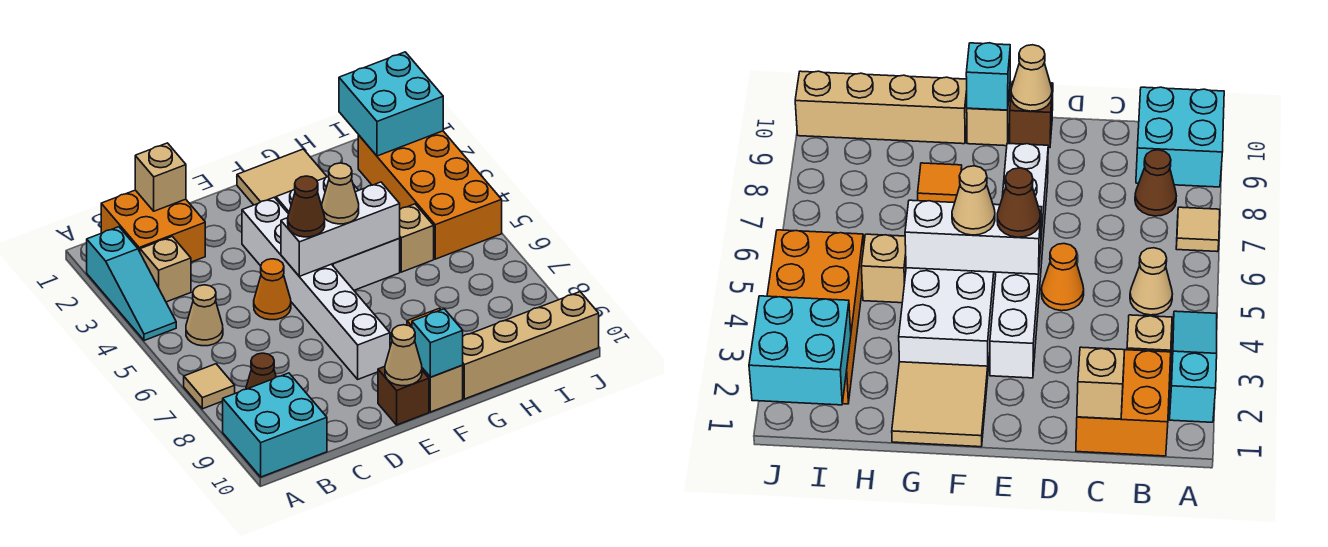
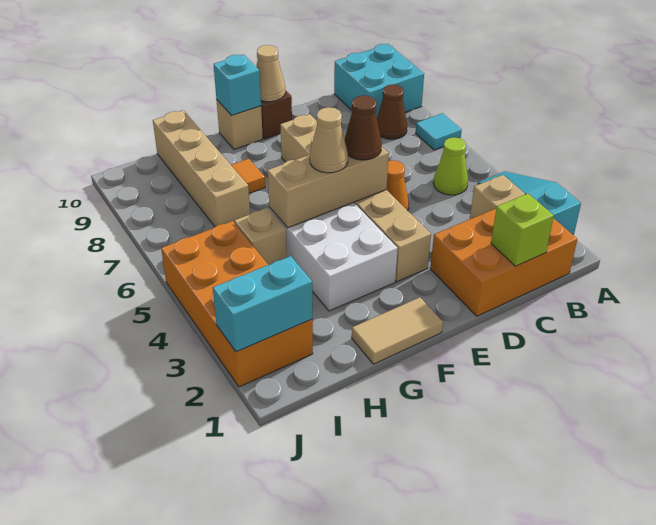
tan 1x1 tile [184,364,235,409] -> cyan 1x1 tile [416,113,462,150]
orange 2x2 brick [101,190,205,262] -> orange 2x3 brick [430,209,577,316]
tan 1x1 cone [186,285,223,346] -> lime 1x1 cone [433,137,468,195]
tan 1x1 brick [135,143,186,211] -> lime 1x1 brick [491,194,554,266]
white 1x6 brick [242,198,390,379] -> tan 1x6 brick [280,114,431,282]
white 1x3 brick [281,182,400,276] -> tan 1x3 brick [268,147,389,228]
tan 2x2 tile [237,149,327,205] -> tan 1x2 tile [352,297,443,364]
tan 1x4 brick [463,292,599,399] -> tan 1x4 brick turned to [153,110,250,227]
cyan 2x2 brick [339,52,443,156] -> cyan 1x2 brick [213,256,313,352]

